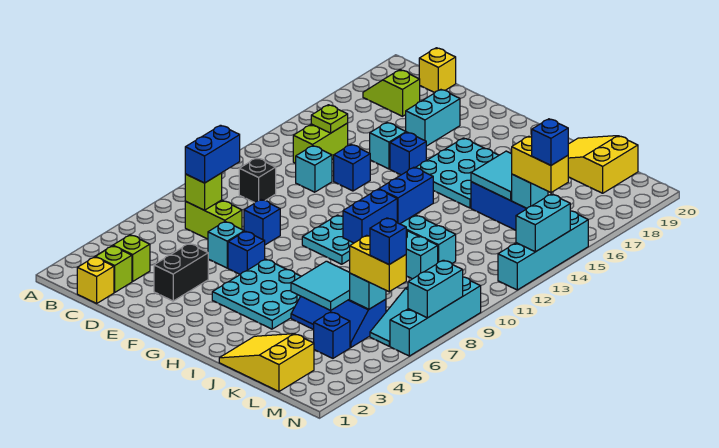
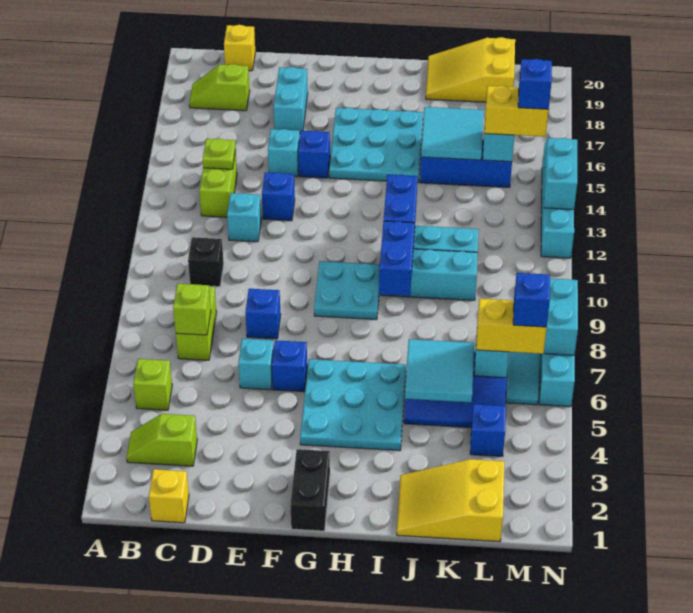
lime 1x1 brick [95,246,132,292] -> lime 1x1 brick moved to [133,359,172,410]
lime 1x2 brick [185,200,242,239] -> lime 1x2 brick turned to [176,286,216,360]
blue 1x2 brick [185,125,240,183] -> none
black 1x2 brick [154,244,208,301] -> black 1x2 brick moved to [290,449,330,531]

